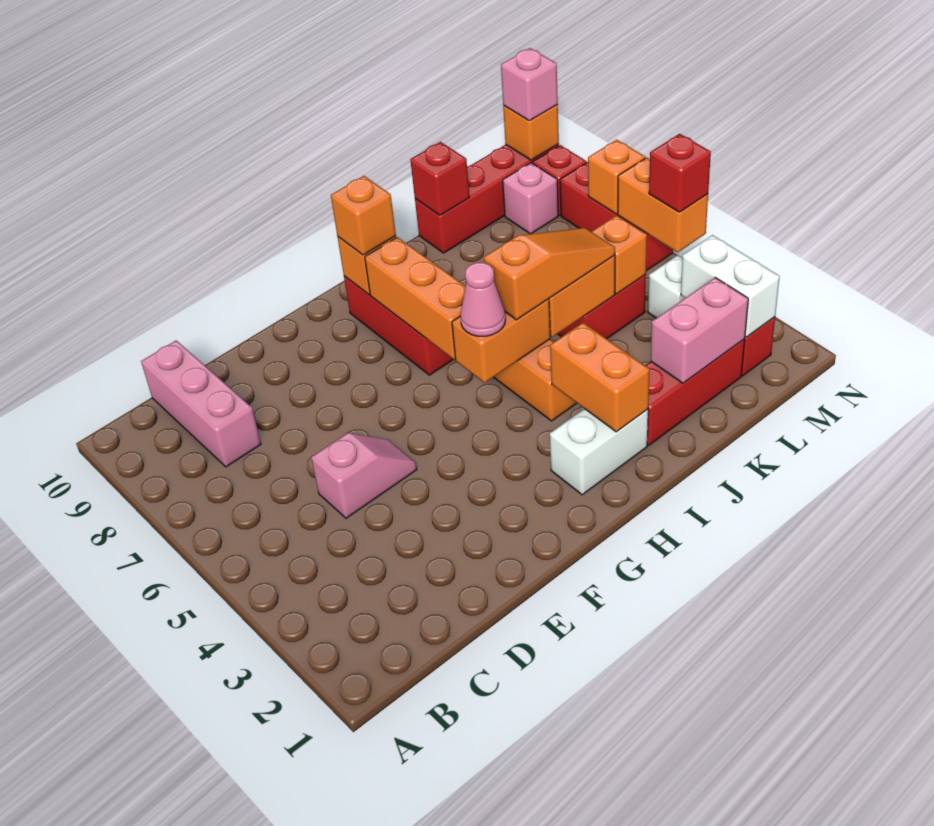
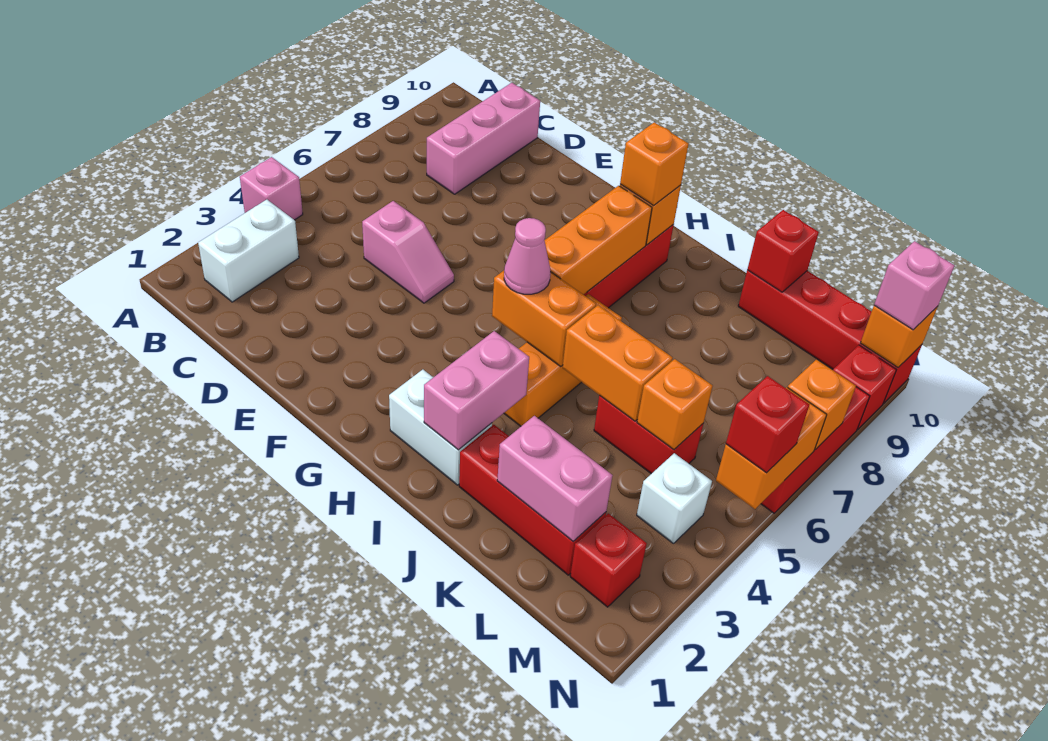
orange 1x2 brick [550,323,650,432] -> pink 1x2 brick [424,331,529,450]
orange 1x3 slope [484,228,615,320] -> none
white 1x2 brick [681,235,780,337] -> white 1x2 brick moved to [198,200,299,302]
pink 1x1 brick [503,163,558,234] -> pink 1x1 brick moved to [240,157,303,220]

